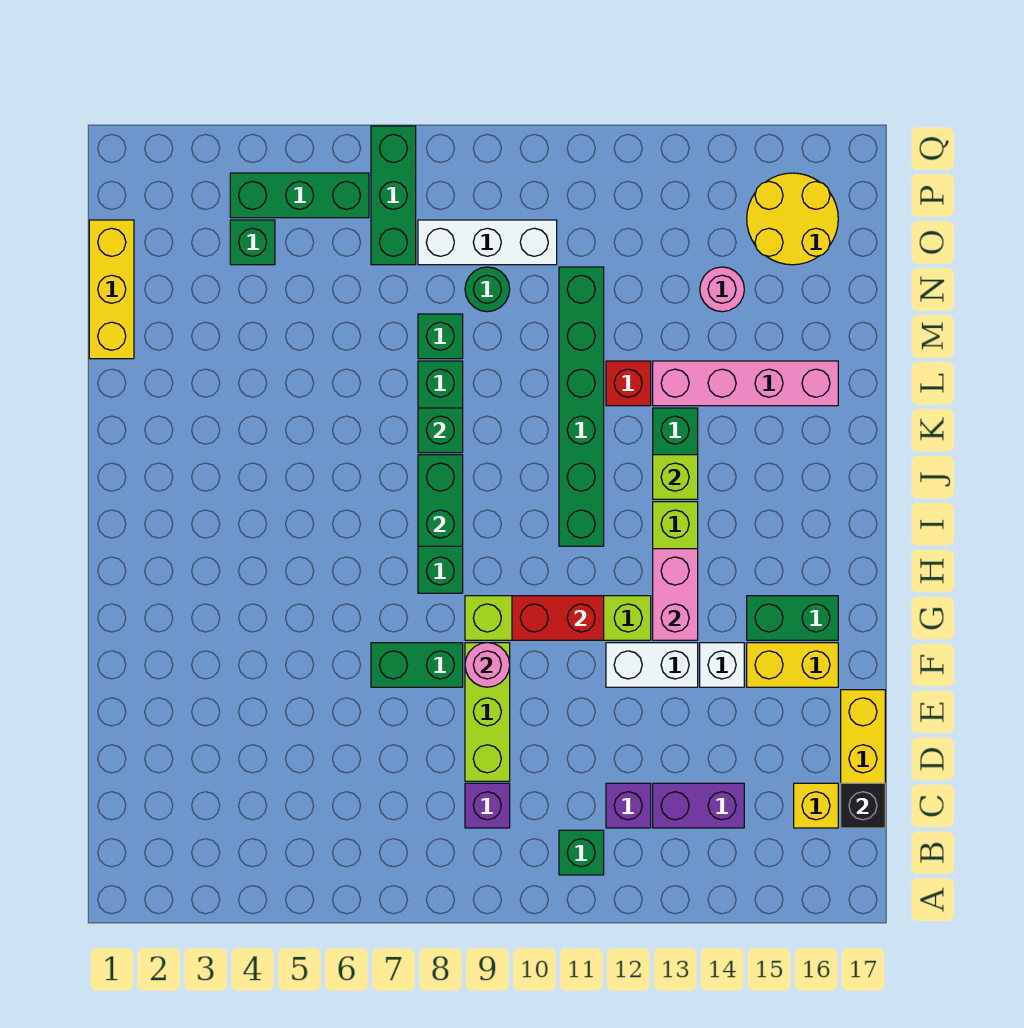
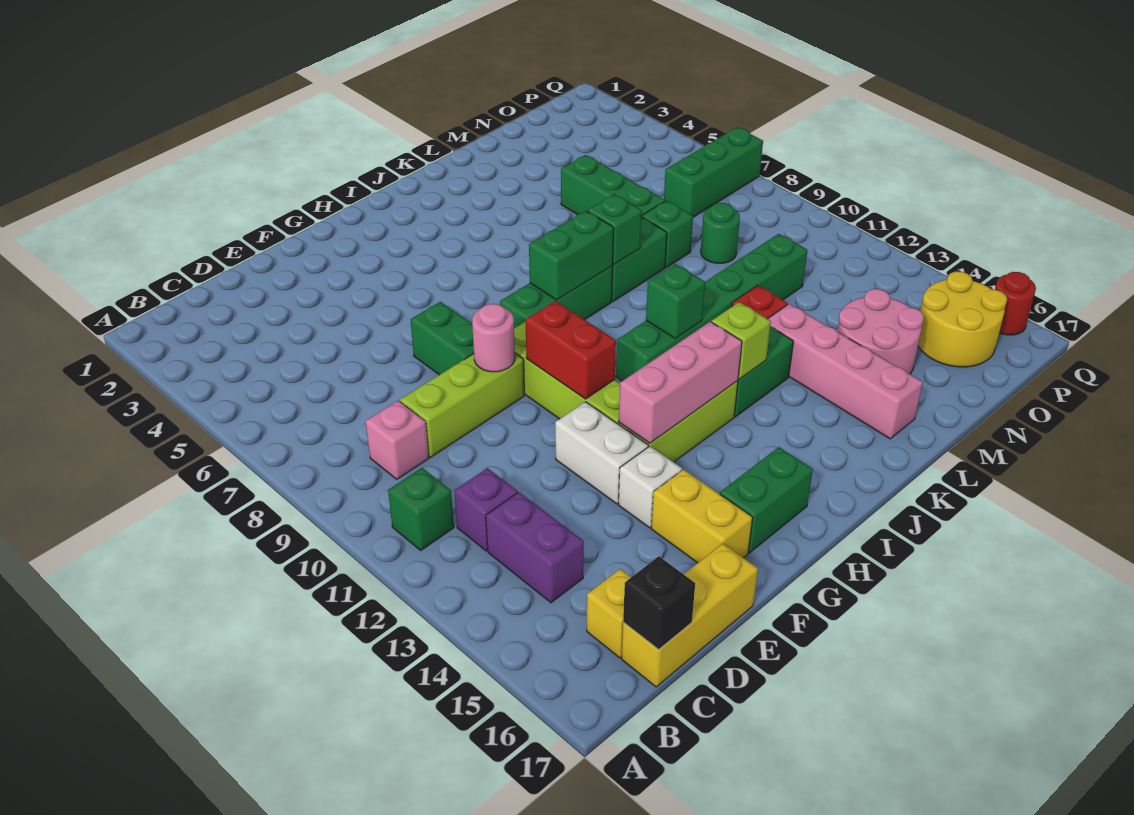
purple 1x1 brick [465,783,510,828] -> pink 1x1 brick [366,401,429,479]
pink 1x2 brick [653,549,698,640] -> pink 1x3 brick [619,322,742,443]
green 1x2 brick [747,596,838,640] -> green 1x2 brick turned to [720,447,813,553]
yellow 1x3 brick [89,220,134,359] -> none
pink 1x1 round brick [700,267,744,312] -> pink 2x2 round brick [837,289,924,374]
green 1x1 brick [230,220,275,265] -> green 1x1 brick moved to [646,264,705,339]
white 1x3 brick [418,220,557,265] -> none
green 1x3 brick [230,173,369,218] -> green 1x3 brick moved to [561,155,665,215]
none -> red 1x1 round brick [995,272,1036,335]

